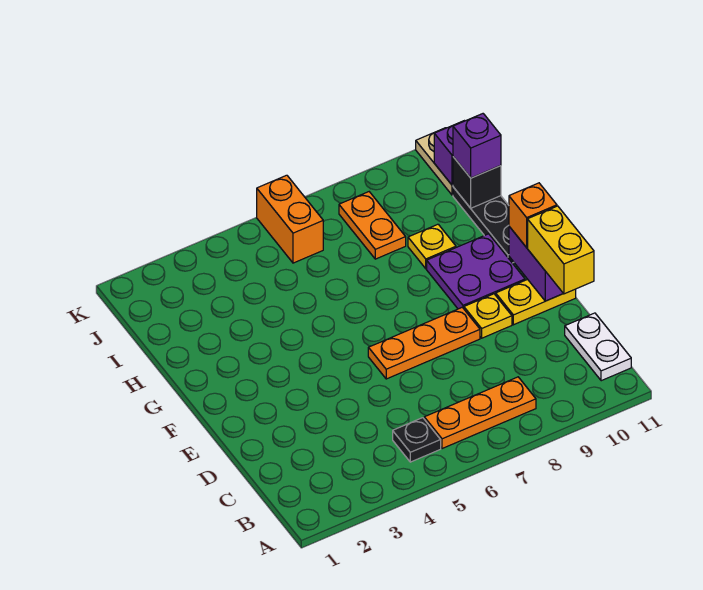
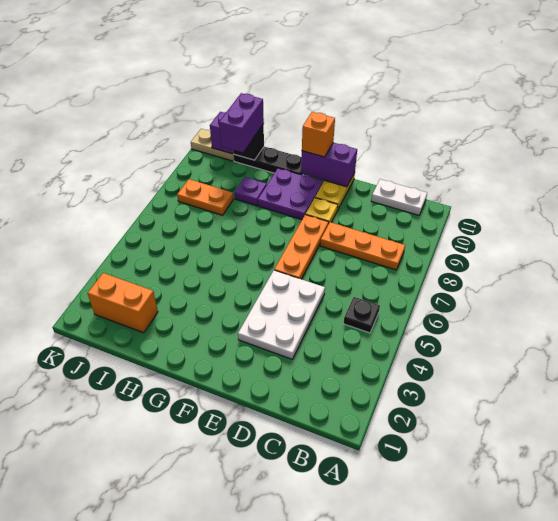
orange 1x3 plate [424,377,536,449] -> orange 1x3 plate turned to [320,222,405,270]
none -> white 2x3 plate [238,270,325,359]
yellow 1x2 brick [528,206,594,294] -> none
yellow 1x1 plate [408,224,456,269] -> purple 1x1 plate [235,177,267,206]
purple 1x1 brick [453,114,501,178] -> purple 1x2 brick [219,93,264,152]
orange 1x2 brick [257,175,323,263] -> orange 1x2 brick moved to [88,273,158,333]

